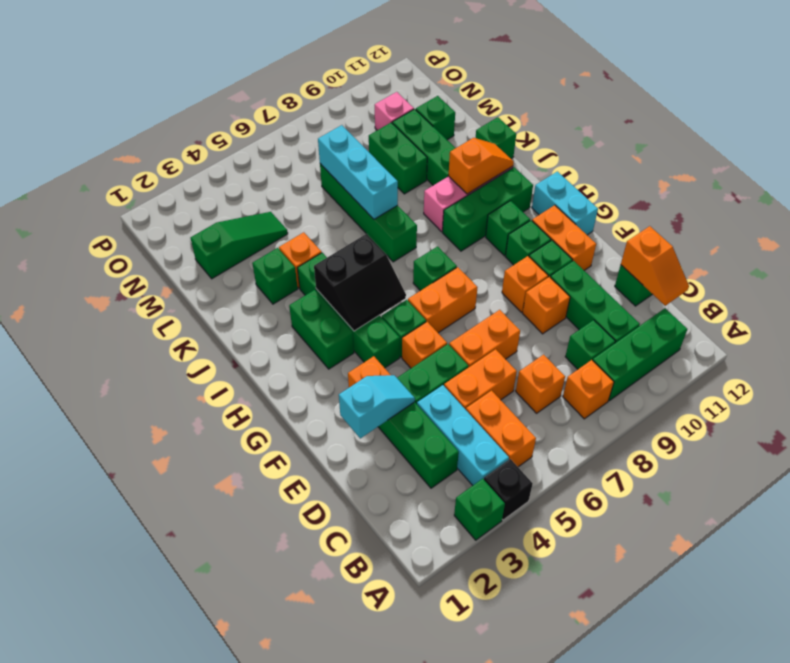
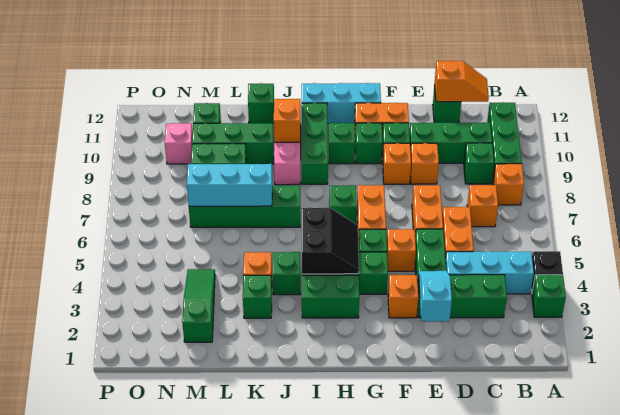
orange 1x2 brick [466,391,536,467] -> none
cyan 1x2 brick [532,171,598,235] -> cyan 1x3 brick [302,83,381,124]

